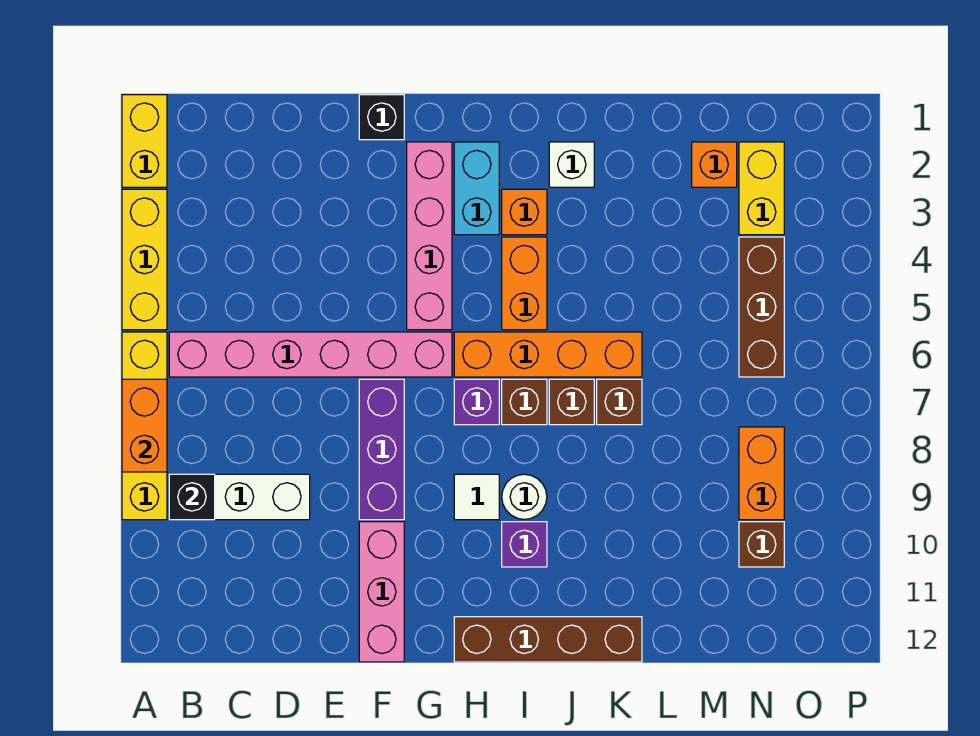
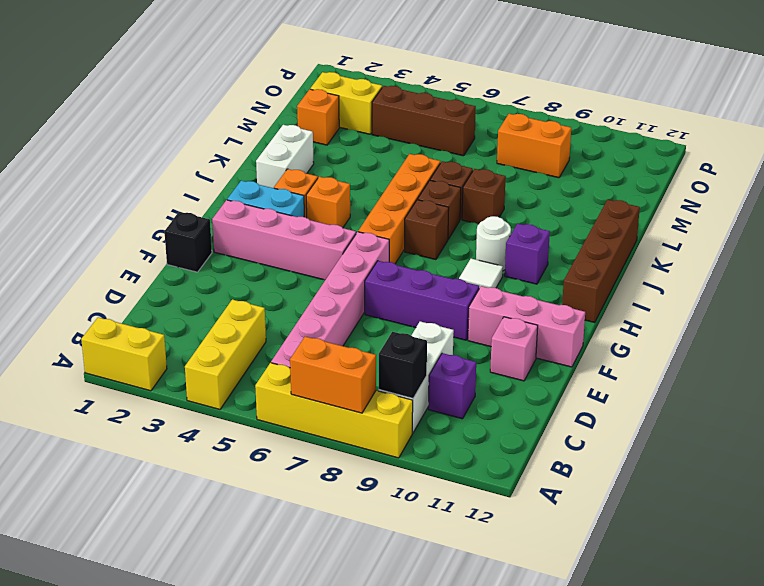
yellow 1x3 brick [122,189,167,330] -> yellow 1x3 brick turned to [185,299,266,409]
none -> pink 1x1 brick [490,317,538,381]
purple 1x1 brick [454,379,499,425] -> purple 1x1 brick moved to [428,353,476,419]
orange 1x2 brick [502,237,547,330] -> orange 1x1 brick [306,177,350,228]
white 1x1 brick [549,142,594,187] -> white 1x2 brick [256,125,314,188]
brown 1x1 brick [739,522,784,567] -> brown 1x1 brick moved to [462,169,506,224]

